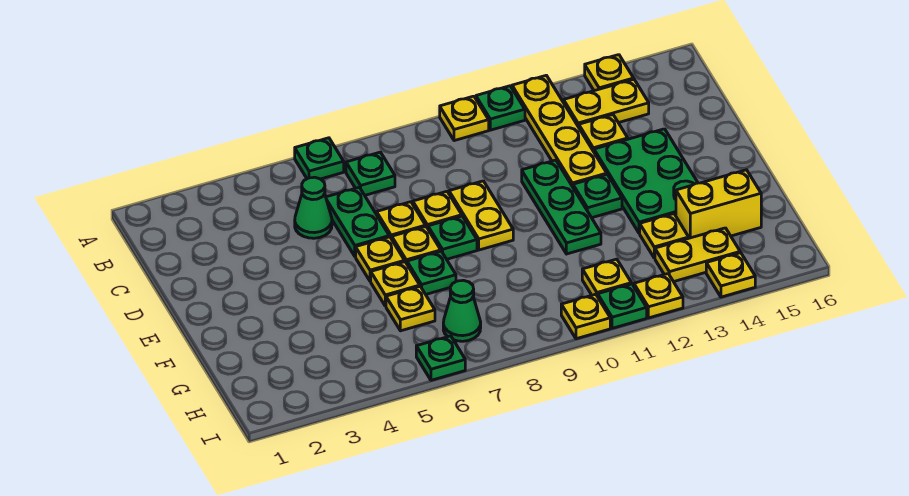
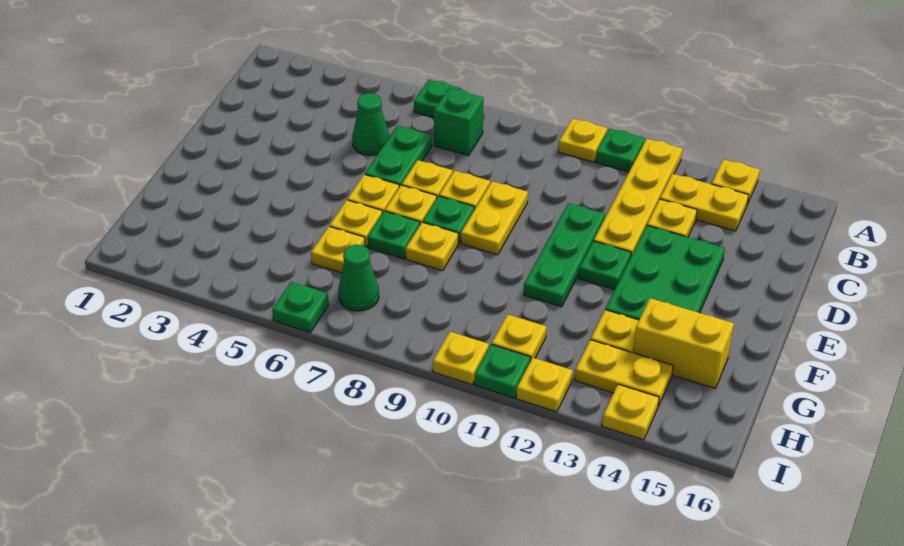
green 1x1 plate [346,152,395,195] -> green 1x1 brick [434,88,484,156]
none -> yellow 1x1 plate [406,222,458,271]

